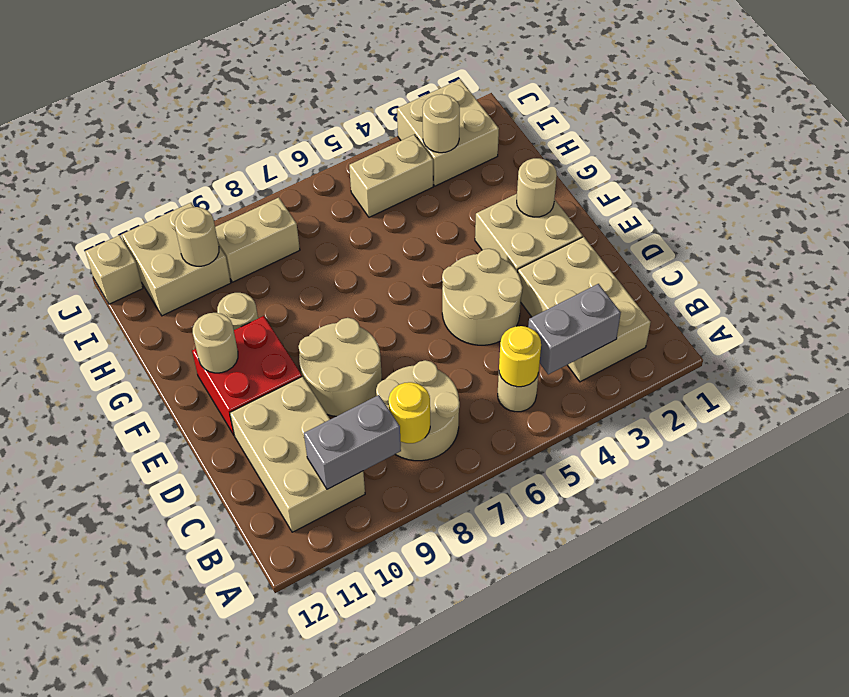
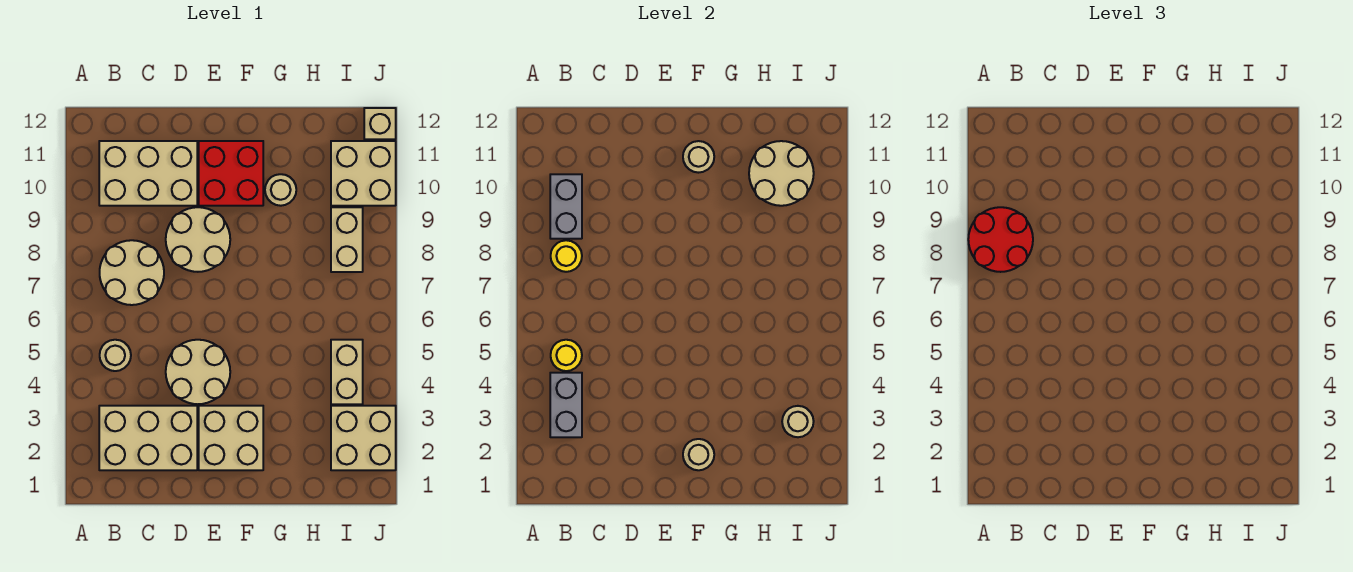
none -> red 2x2 round brick [968,207,1033,272]
tan 1x1 round brick [175,207,219,266] -> tan 2x2 round brick [749,141,814,206]

